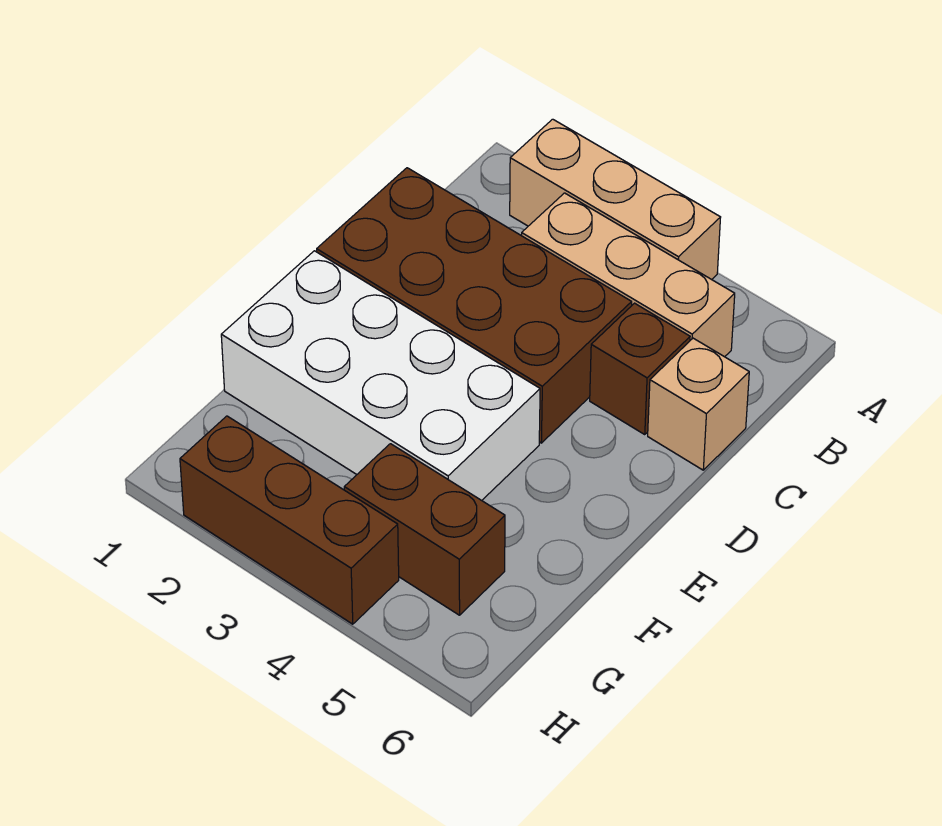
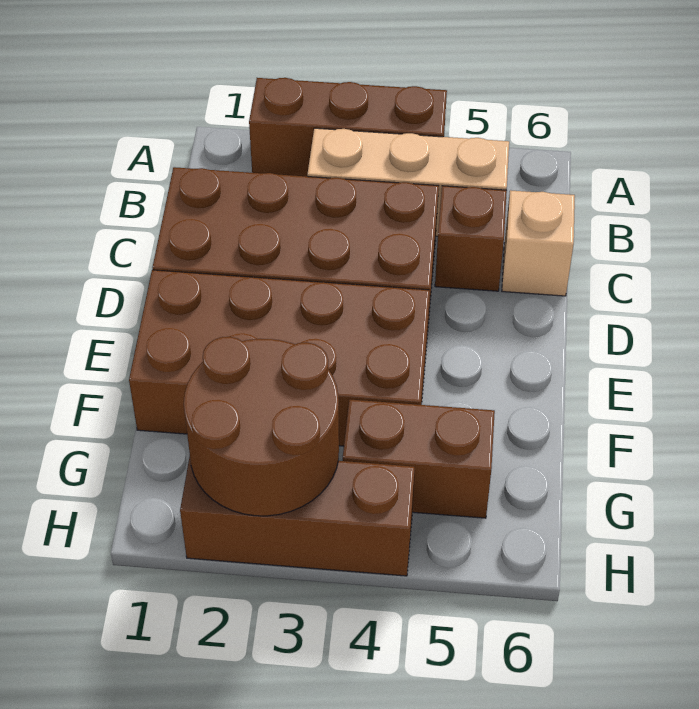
tan 1x3 brick [510,119,721,280] -> brown 1x3 brick [249,78,447,177]
white 2x4 brick [221,251,540,500] -> brown 2x4 brick [129,270,430,446]
none -> brown 2x2 round brick [184,337,339,516]

